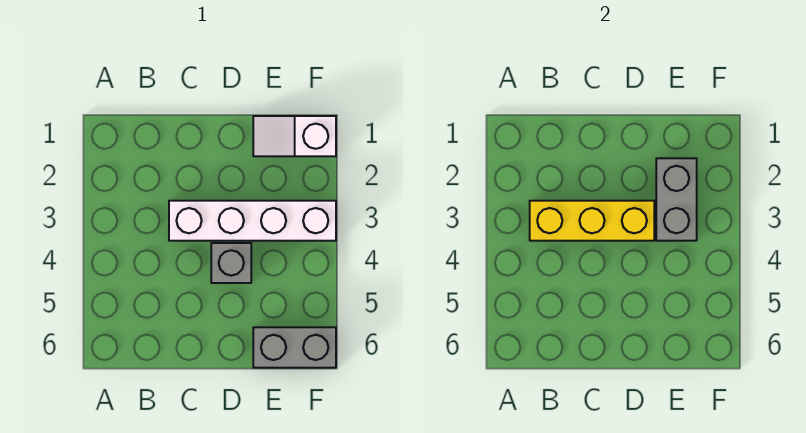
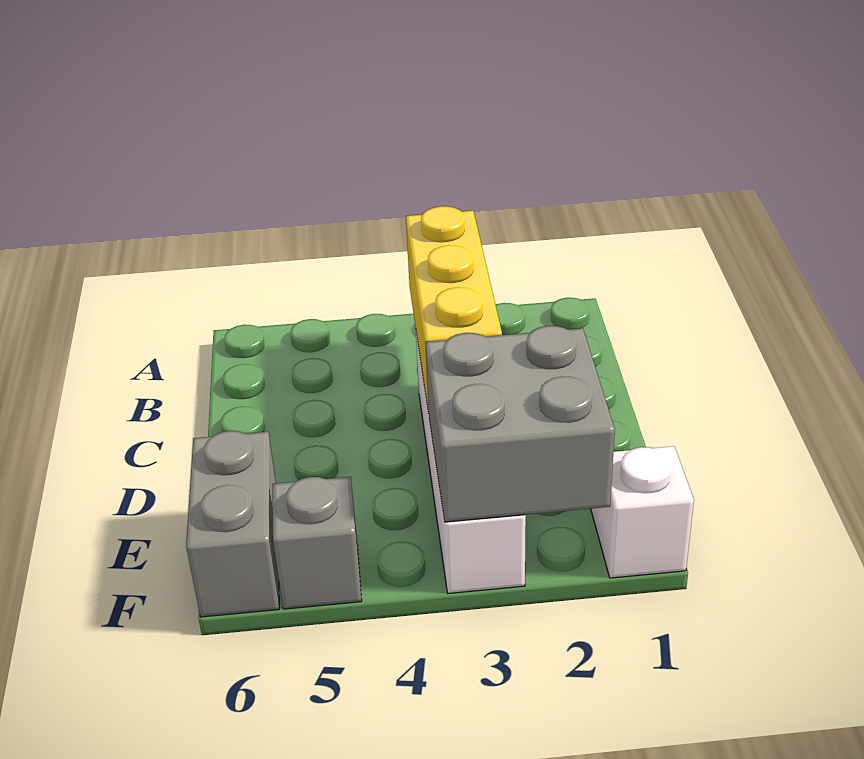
grey 1x1 brick [211,243,251,283] -> grey 1x1 brick moved to [273,477,362,609]
grey 1x2 brick [656,158,697,241] -> grey 2x2 brick [425,326,615,522]

